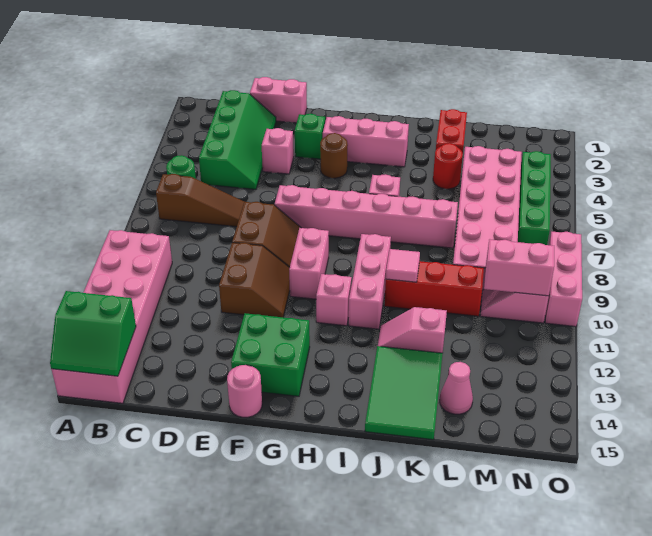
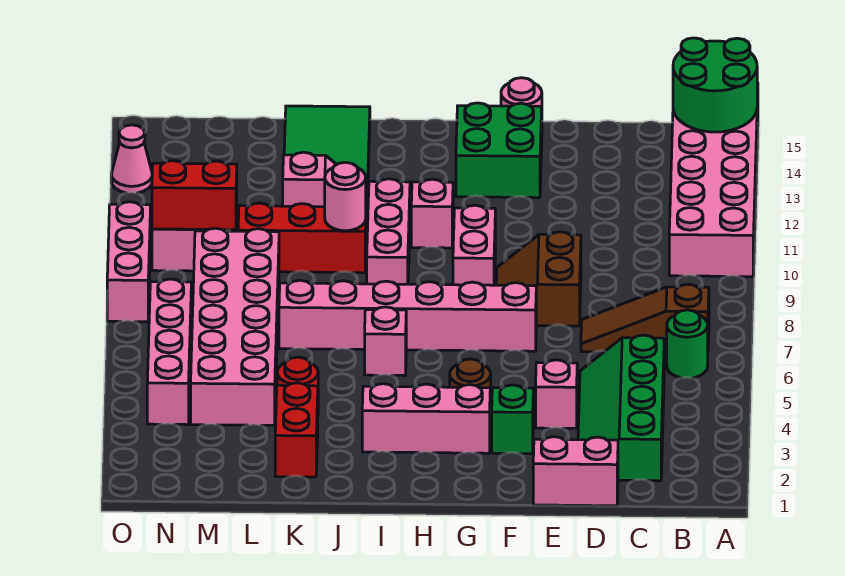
green 2x2 slope [50,291,136,376] -> green 2x2 round brick [673,38,757,132]
brown 2x2 slope [219,243,290,317] -> none
pink 1x1 tile [386,249,420,282] -> pink 1x1 round brick [325,162,366,231]
pink 1x1 cone [440,362,473,414] -> pink 1x1 cone moved to [111,125,152,193]
pink 1x2 brick [484,239,554,296] -> red 1x2 brick [152,161,237,230]
green 1x4 brick [518,151,551,245] -> pink 1x4 brick [147,279,191,425]

